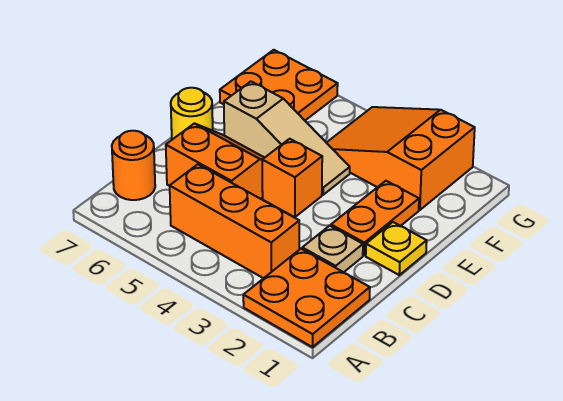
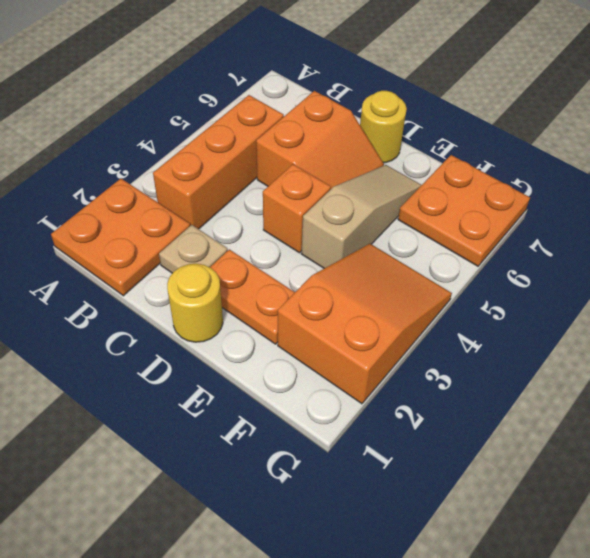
orange 1x1 round brick [112,131,155,200] -> none
yellow 1x1 plate [366,222,427,275] -> yellow 1x1 round brick [167,264,223,342]
tan 1x3 slope [224,82,350,195] -> tan 1x3 slope turned to [301,165,421,268]

